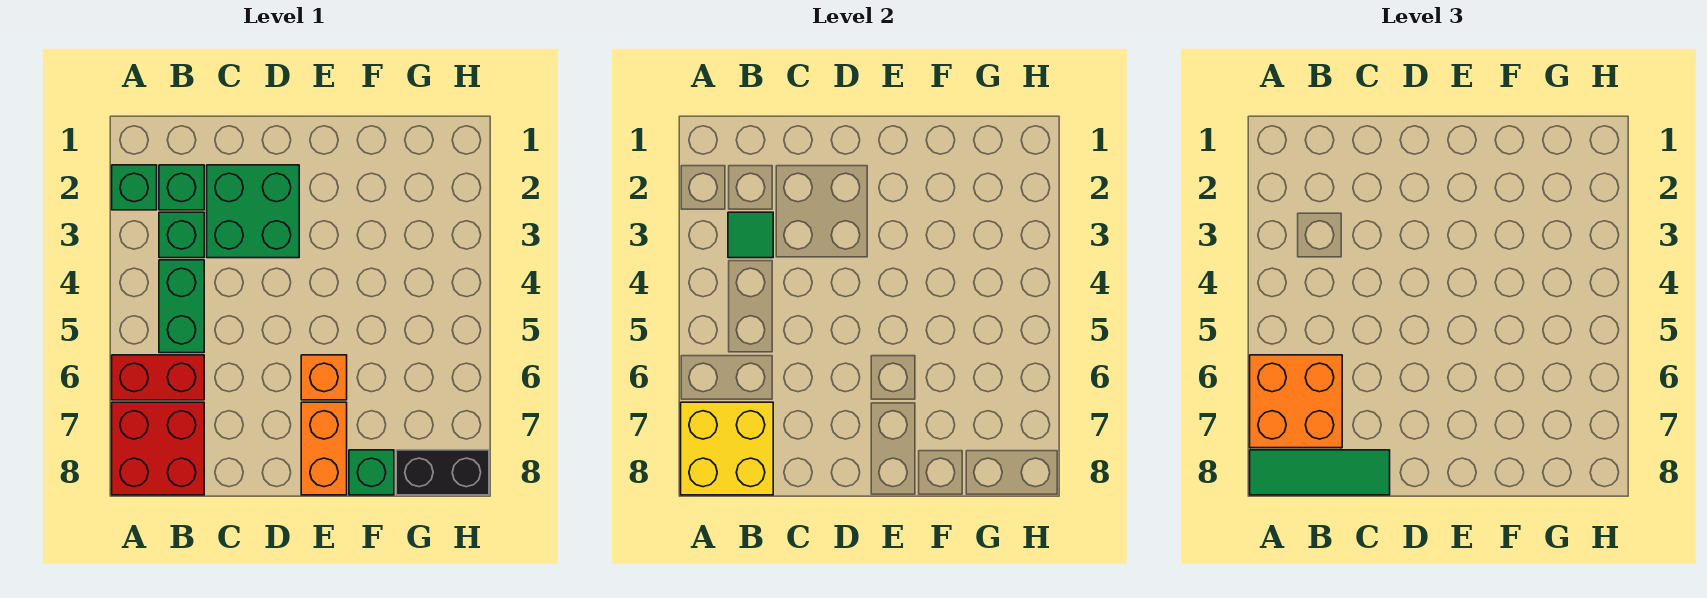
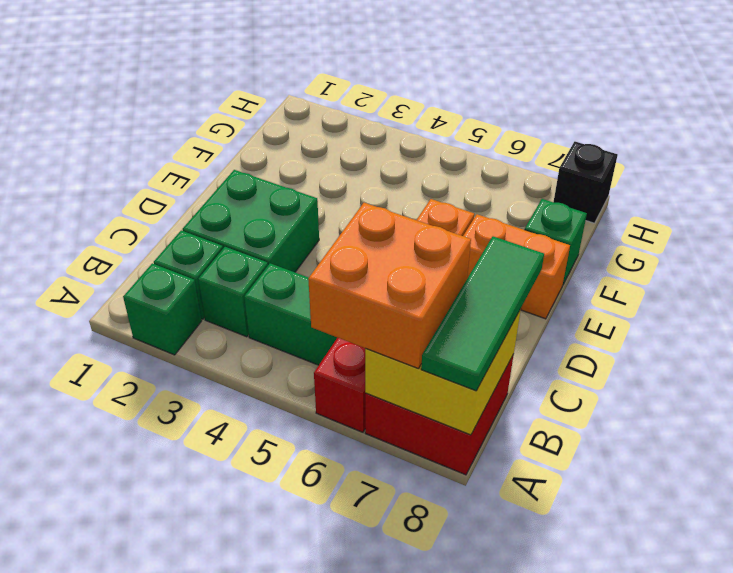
green 1x1 tile [728,212,773,258] -> none
black 1x2 brick [396,450,489,495] -> black 1x1 brick [553,142,618,223]

